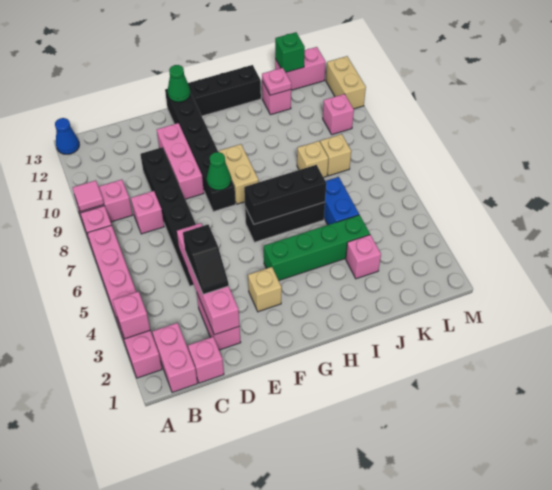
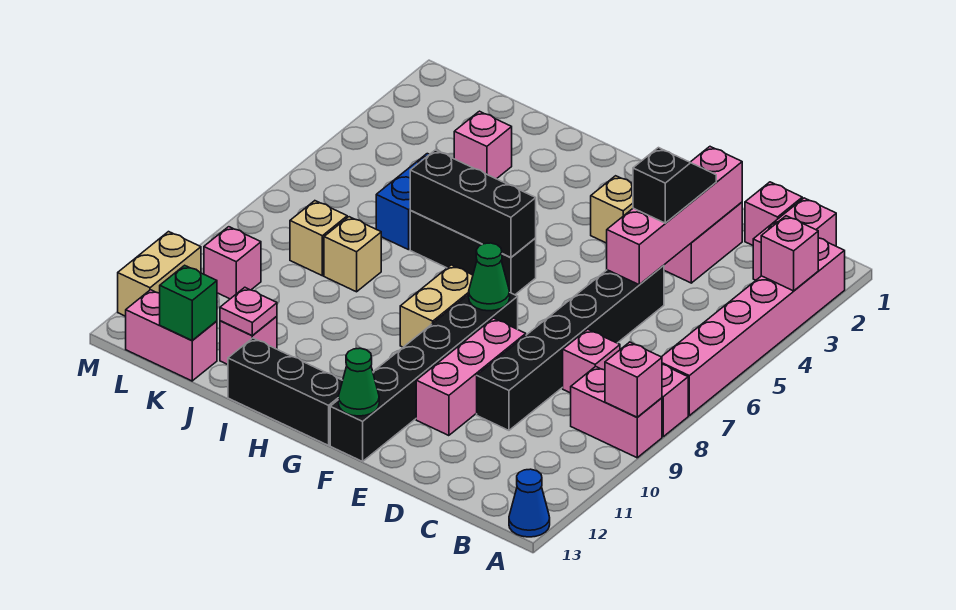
pink 1x1 tile [72,180,104,212] -> pink 1x1 brick [605,342,662,417]
green 1x4 brick [264,215,370,280] -> none

